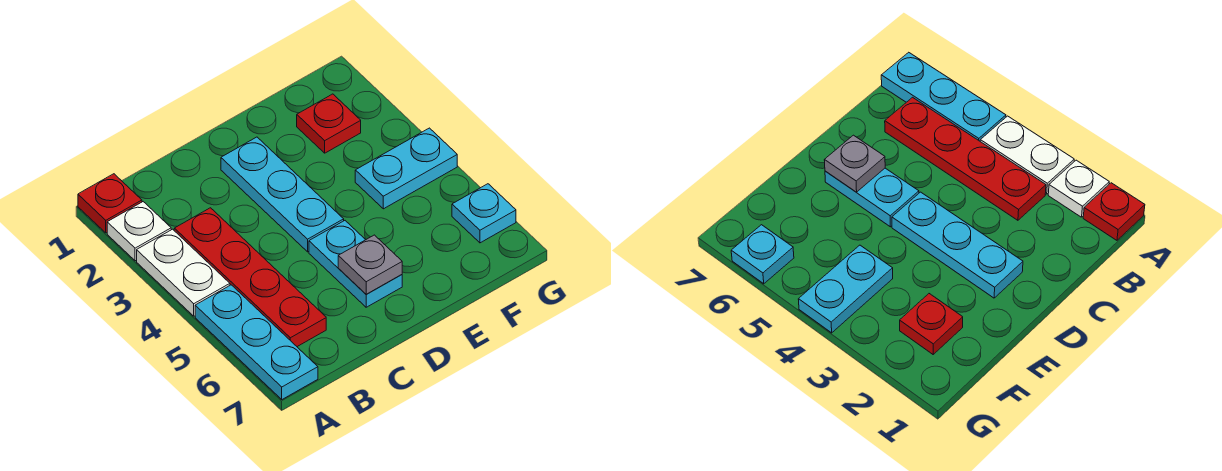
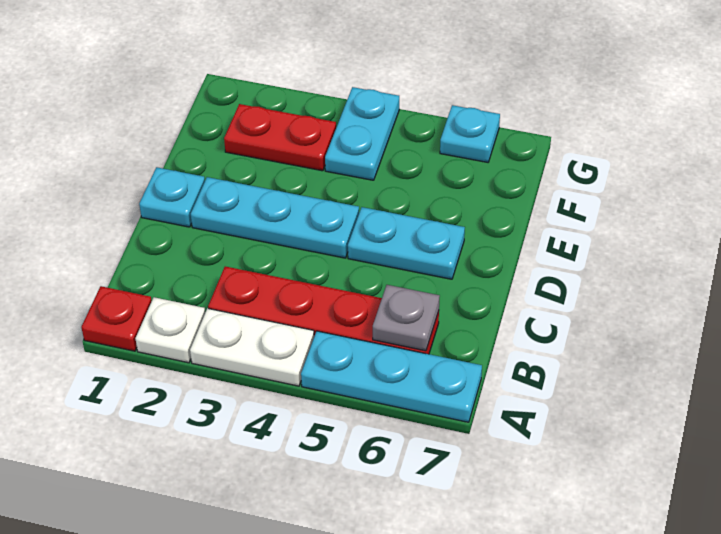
none -> cyan 1x1 plate [139,167,205,227]
grey 1x1 plate [338,235,402,294] -> grey 1x1 plate moved to [373,285,440,351]
red 1x1 plate [297,94,361,153] -> red 1x2 plate [224,104,336,171]

